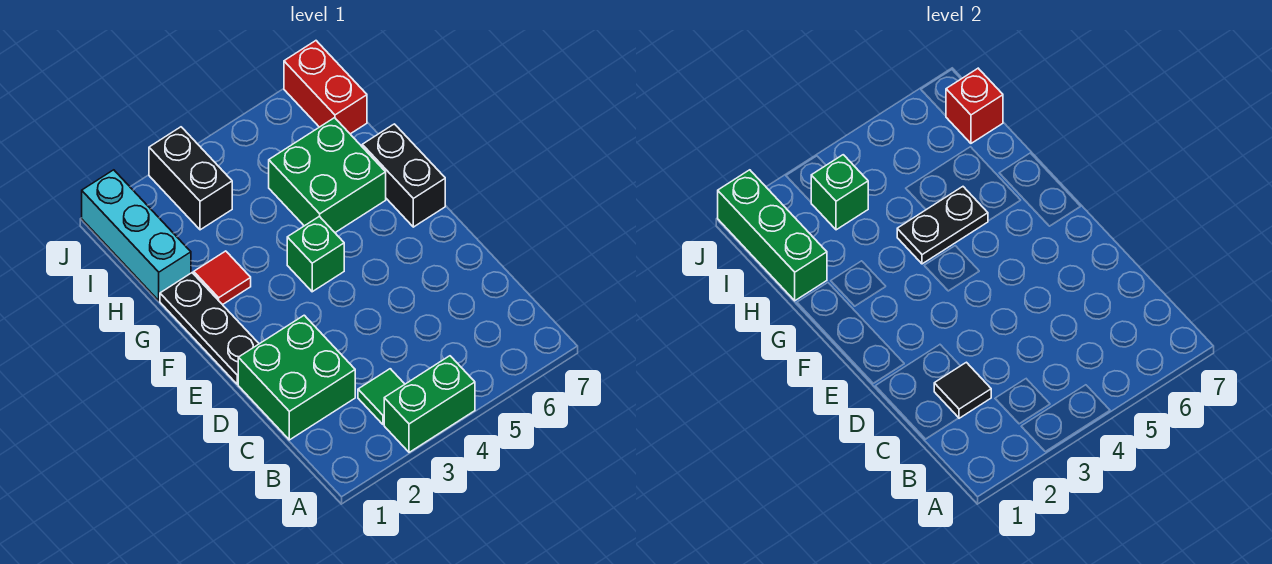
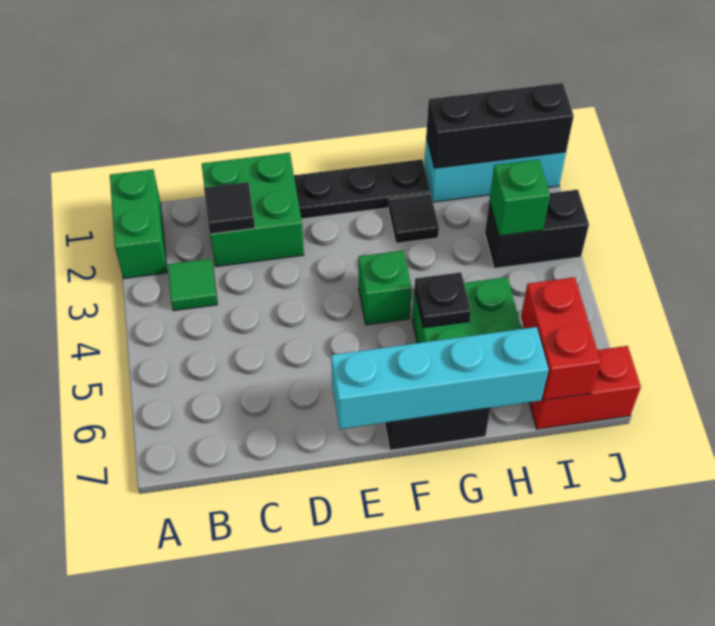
green 1x2 brick [384,356,475,452] -> green 1x2 brick moved to [110,169,167,279]
none -> cyan 1x4 brick [331,327,549,429]
red 1x1 tile [194,251,251,305] -> black 1x1 tile [388,194,439,243]
black 1x2 plate [897,187,988,264] -> black 1x1 plate [415,272,471,328]
green 1x3 brick [718,170,827,301] -> black 1x3 brick [426,83,574,169]
red 1x1 brick [946,68,1003,143] -> red 1x2 brick [521,277,601,400]

